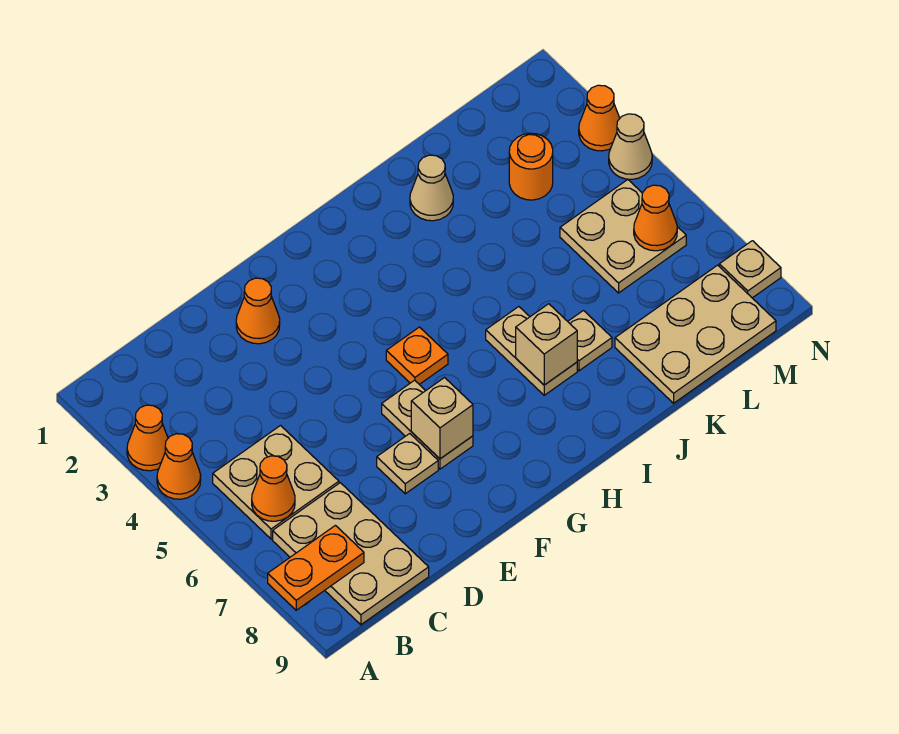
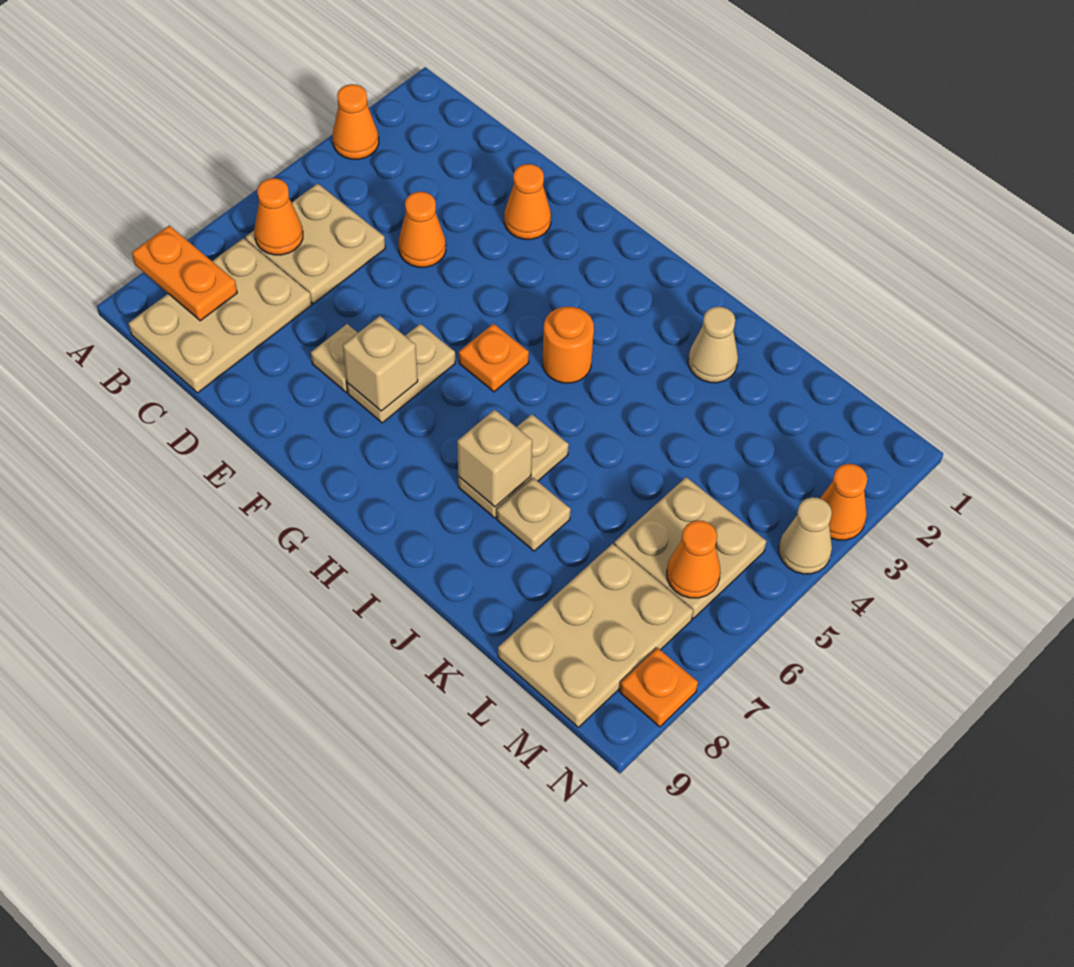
orange 1x1 cone [157,434,201,499] -> orange 1x1 cone moved to [398,192,446,267]
tan 2x3 plate [615,265,776,403] -> tan 2x3 plate turned to [498,544,693,727]
orange 1x1 round brick [509,133,553,200] -> orange 1x1 round brick moved to [543,307,594,383]
tan 1x1 plate [719,241,781,298] -> orange 1x1 plate [620,648,698,727]

